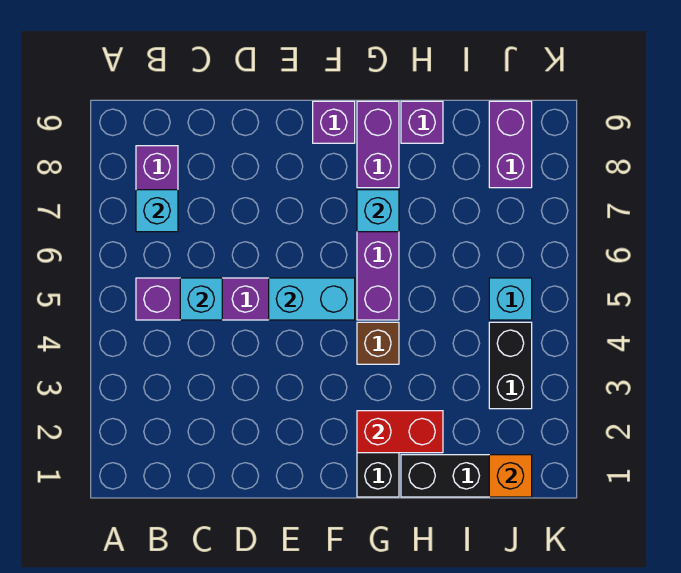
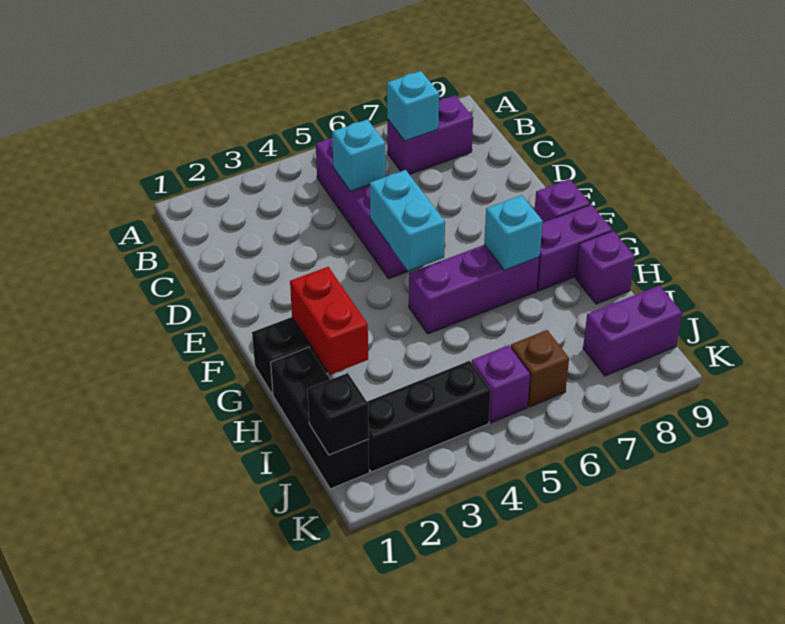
brown 1x1 brick [357,322,399,364] -> brown 1x1 brick moved to [511,330,569,407]
orange 1x1 brick [489,455,532,497] -> black 1x1 brick [308,373,369,455]
black 1x2 brick [489,322,532,409] -> black 1x3 brick [367,361,491,472]
cyan 1x1 brick [489,278,532,320] -> purple 1x1 brick [472,345,530,423]

